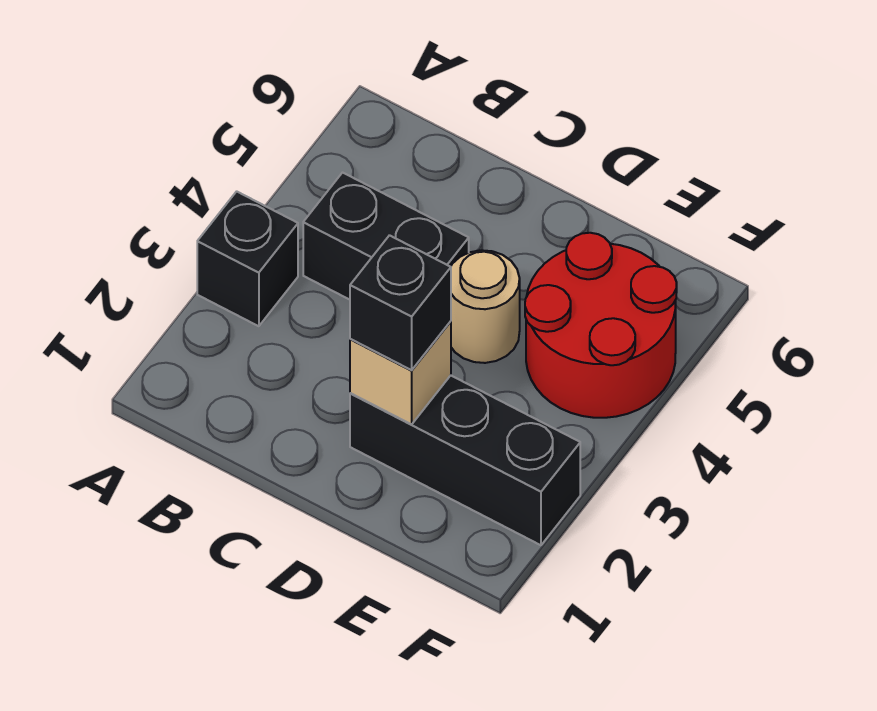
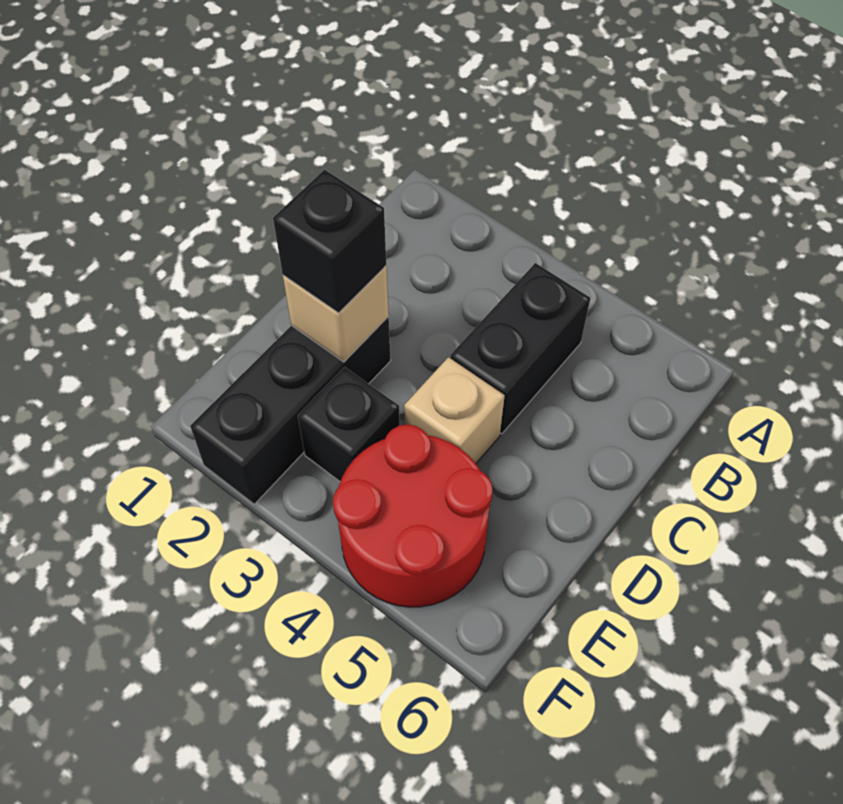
black 1x1 brick [197,191,298,326] -> black 1x1 brick moved to [298,367,400,482]
tan 1x1 round brick [451,250,520,363] -> tan 1x1 brick [404,357,505,463]

